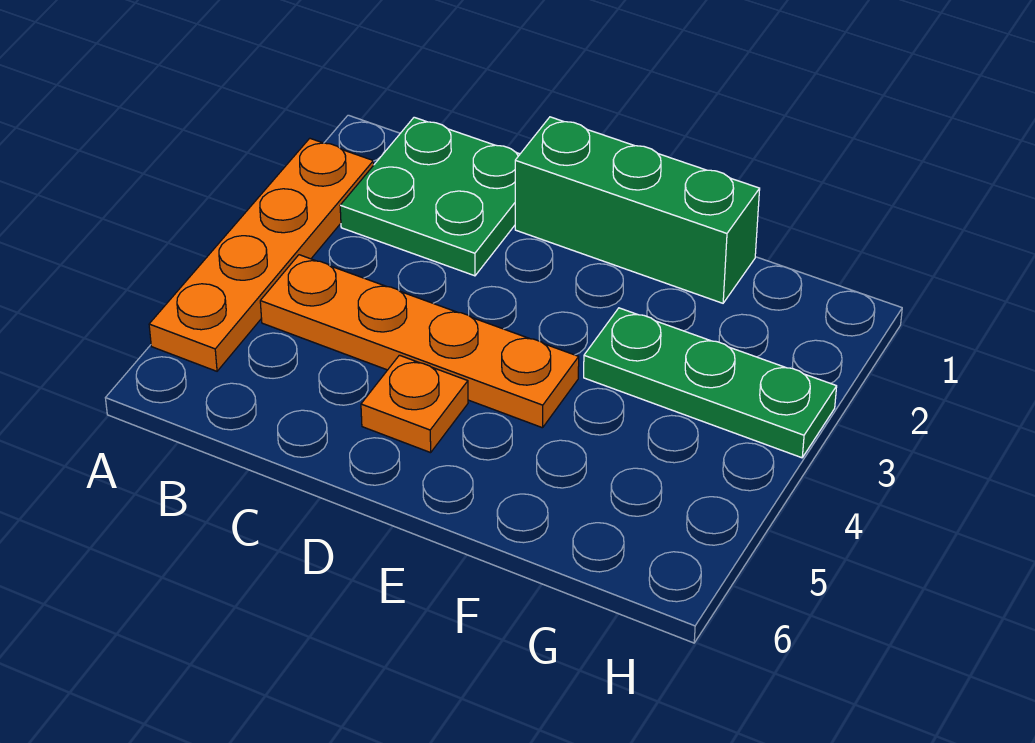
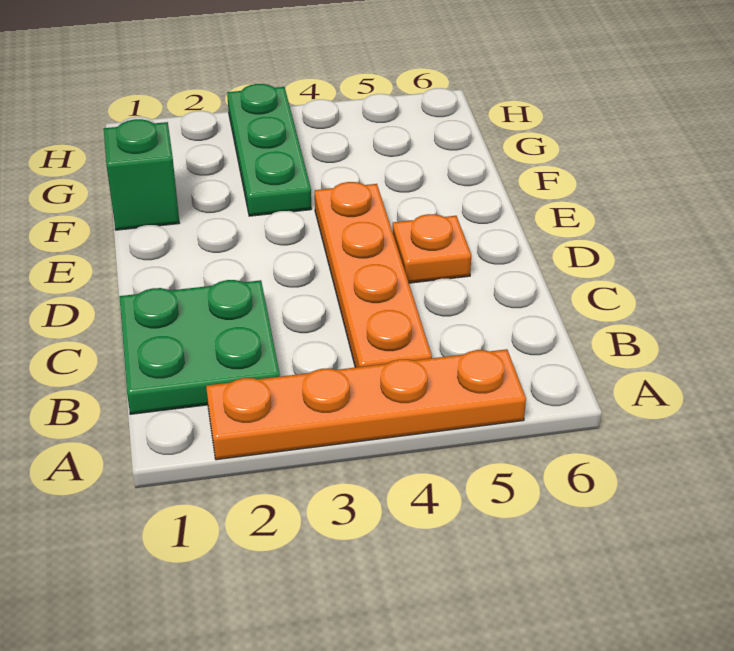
green 1x3 brick [515,117,760,303] -> green 1x1 brick [104,119,179,230]

